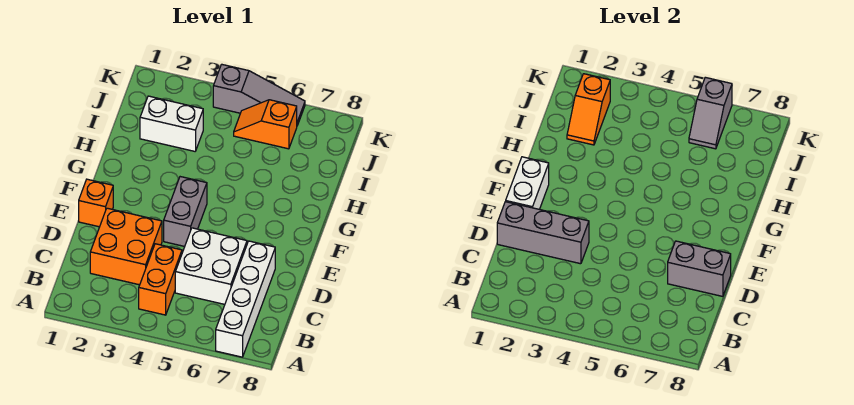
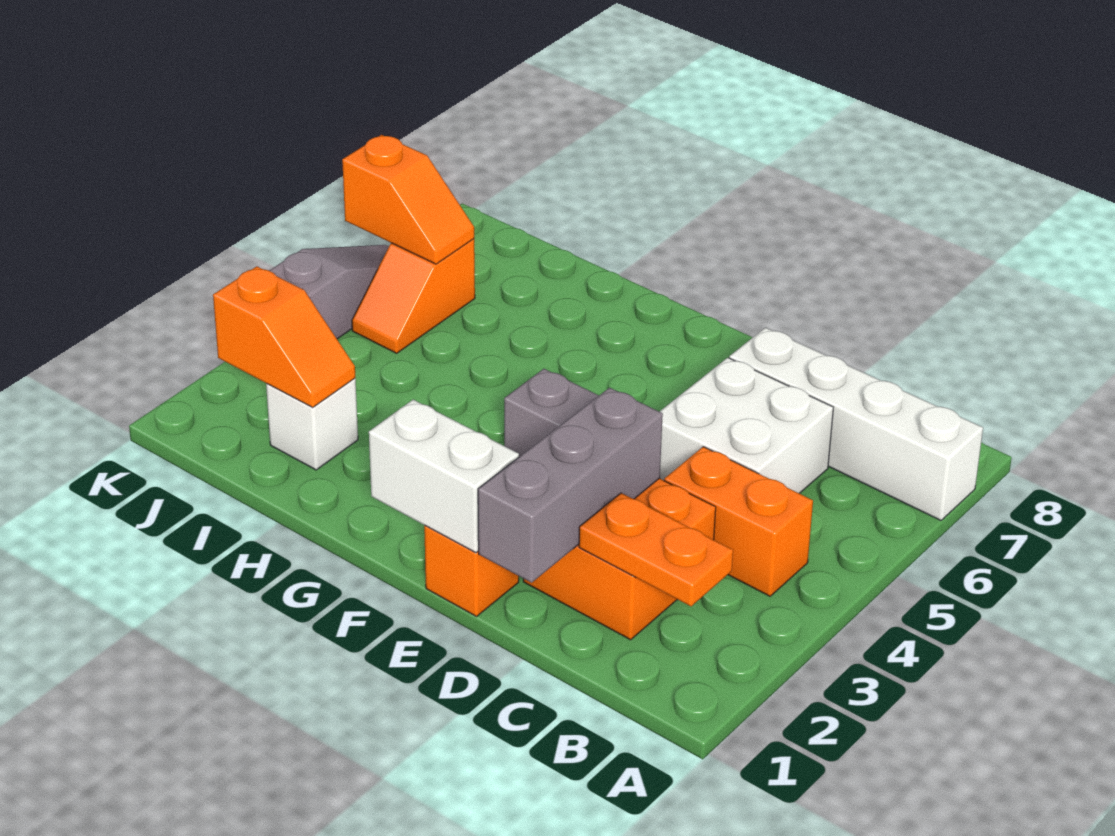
none -> orange 1x2 plate [579,493,733,606]
grey 1x2 brick [668,241,731,296] -> none
white 1x2 brick [140,96,203,151] -> white 1x1 brick [266,378,358,470]
grey 1x2 slope [689,77,732,149] -> orange 1x2 slope [342,135,474,264]

